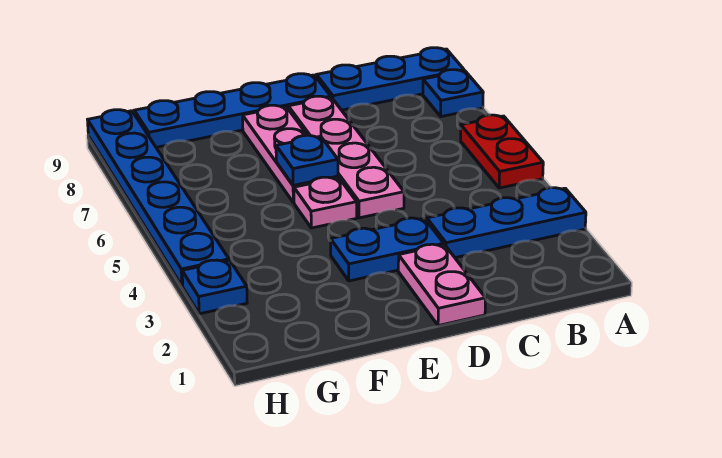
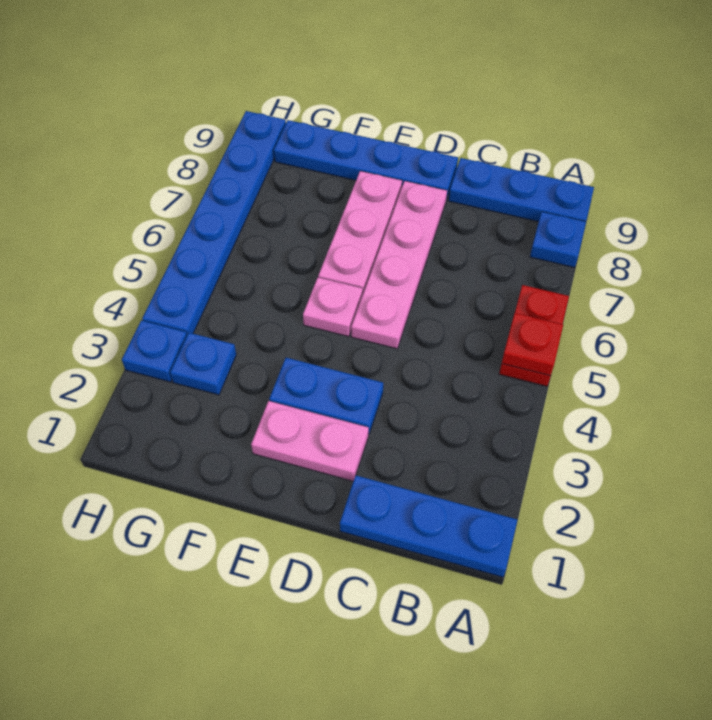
blue 1x3 plate [427,188,586,258] -> blue 1x3 plate moved to [340,475,517,577]
none -> red 1x1 plate [502,313,563,376]
pink 1x2 plate [398,244,486,326] -> pink 1x2 plate turned to [251,401,369,481]
blue 1x1 plate [276,135,338,185] -> blue 1x1 plate moved to [170,333,236,395]

